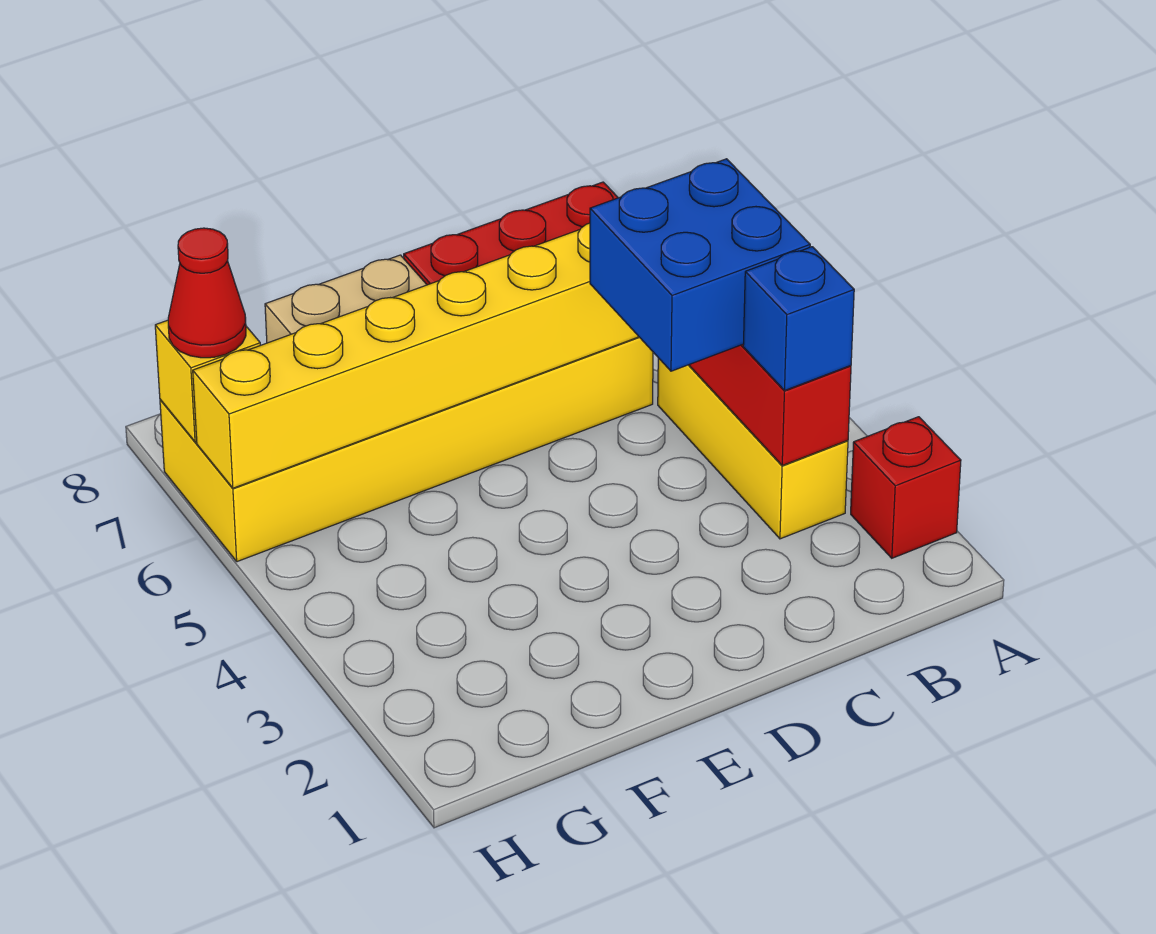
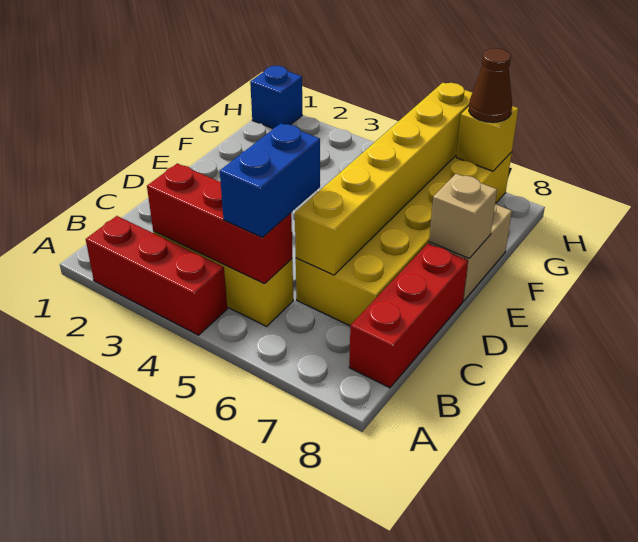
red 1x1 brick [851,417,961,558] -> red 1x3 brick [86,216,227,335]
blue 1x1 brick [743,247,854,390] -> blue 1x1 brick moved to [250,66,302,128]
blue 2x2 brick [590,159,810,371] -> blue 1x2 brick [220,123,320,237]
none -> tan 1x1 brick [429,174,497,258]
red 1x1 cone [168,228,246,358] -> brown 1x1 cone [469,48,512,122]

